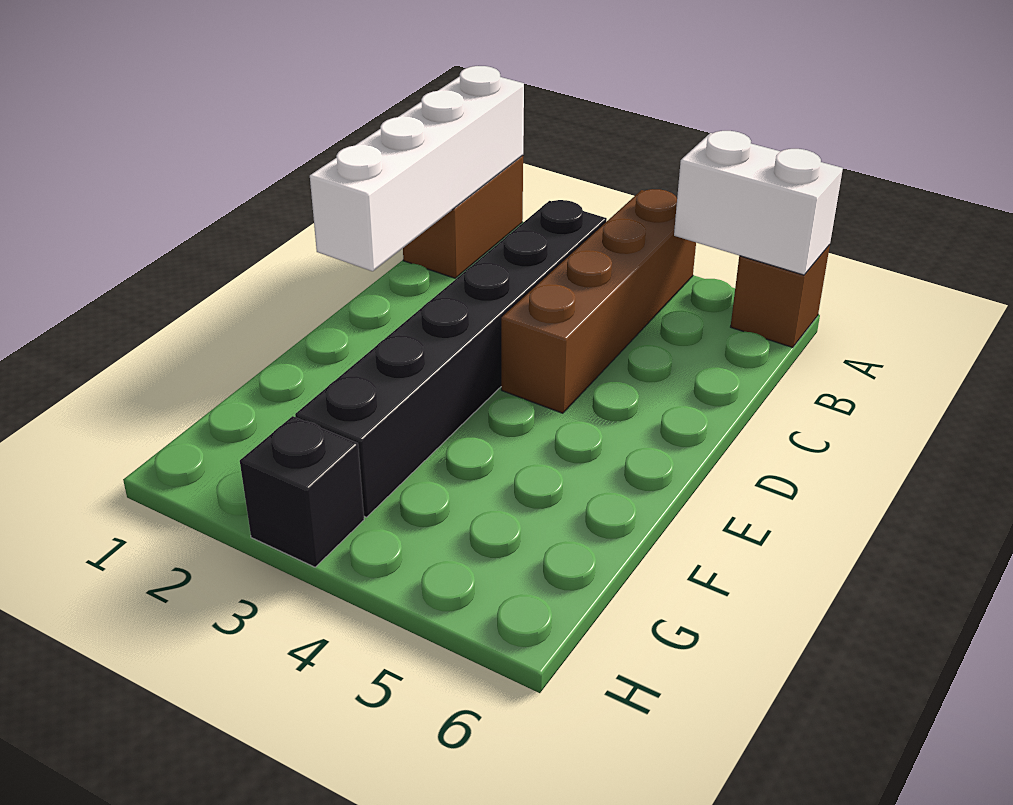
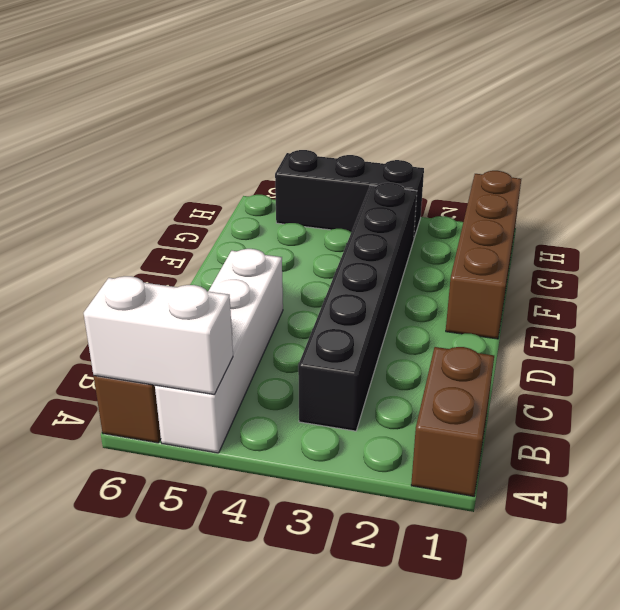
white 1x4 brick [310,66,524,271] -> white 1x4 brick moved to [155,249,283,453]
brown 1x4 brick [501,189,696,413] -> brown 1x4 brick moved to [446,171,521,339]
black 1x1 brick [240,416,364,567] -> black 1x3 brick [275,150,424,238]

